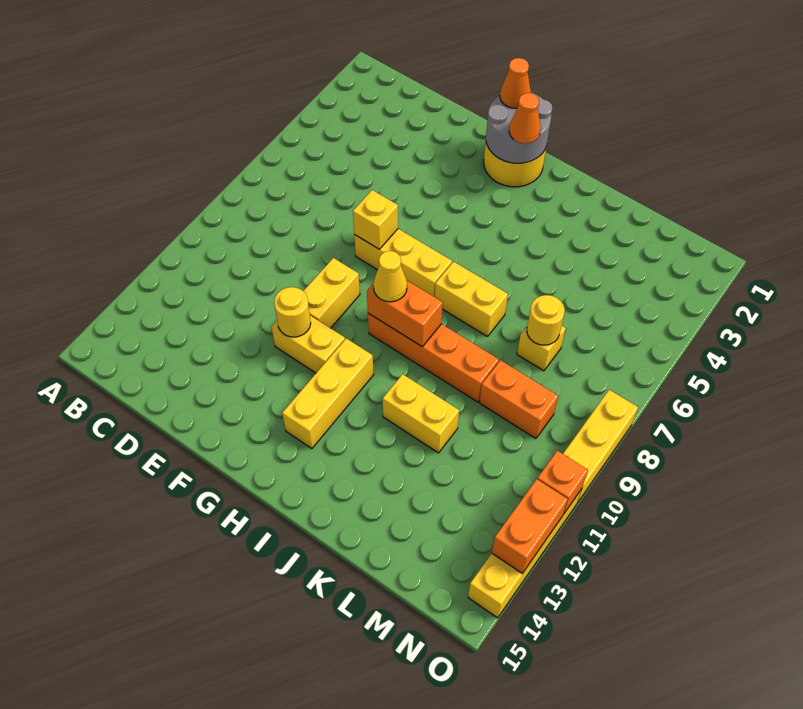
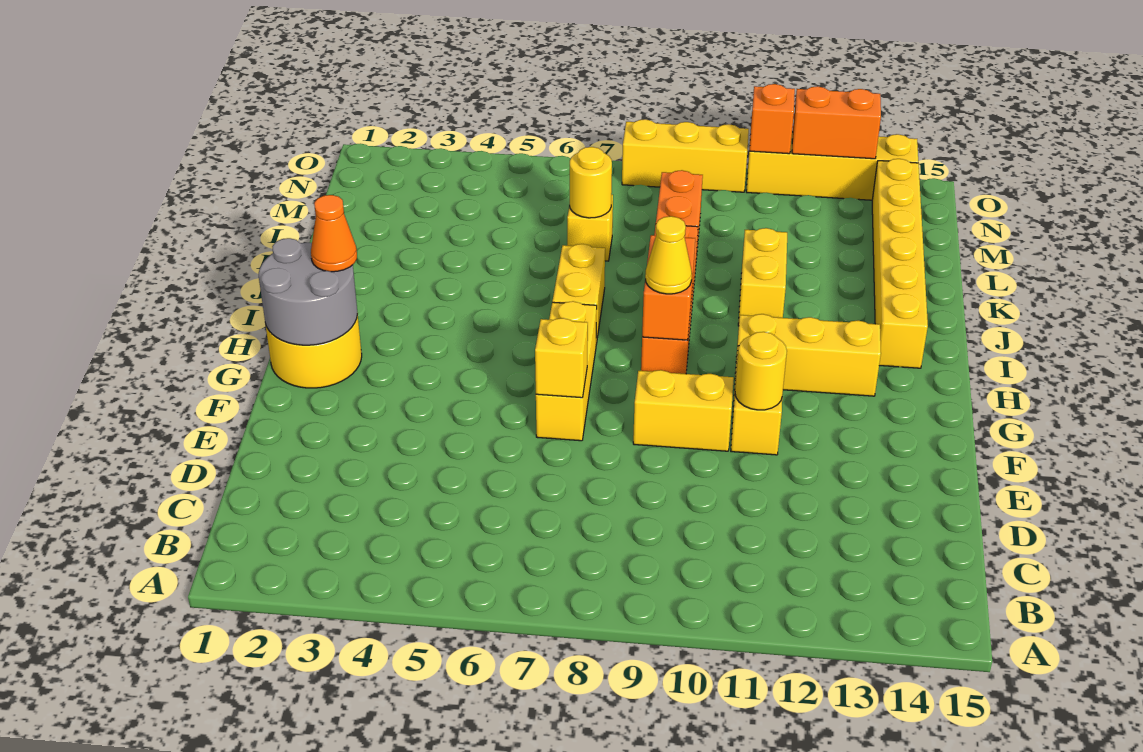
orange 1x1 cone [500,58,531,108] -> none
none -> yellow 1x6 brick [872,159,928,368]

